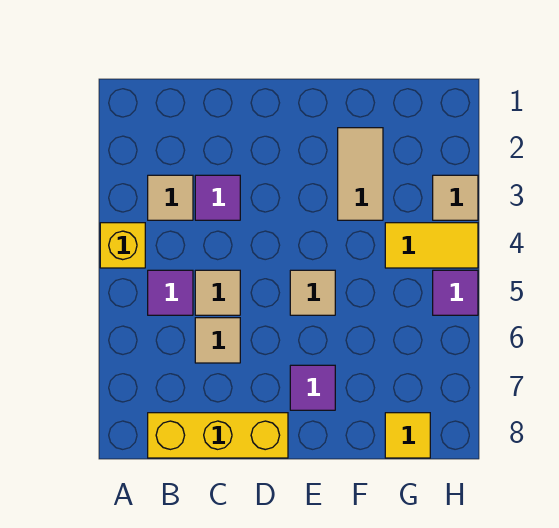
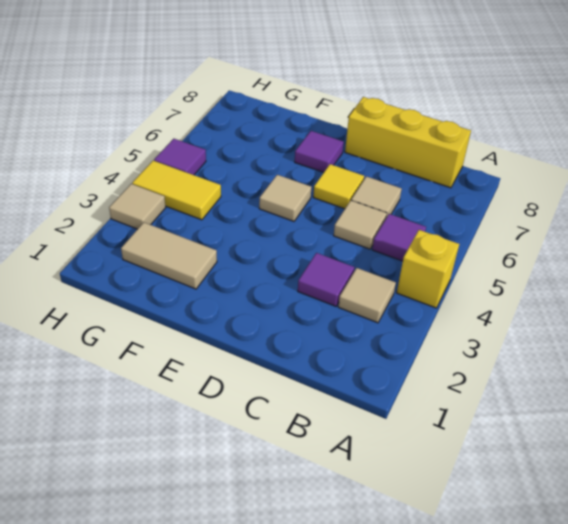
tan 1x2 tile [338,128,383,220] -> tan 1x2 tile turned to [121,222,217,289]
yellow 1x1 tile [385,413,430,458] -> yellow 1x1 tile moved to [313,164,364,209]

